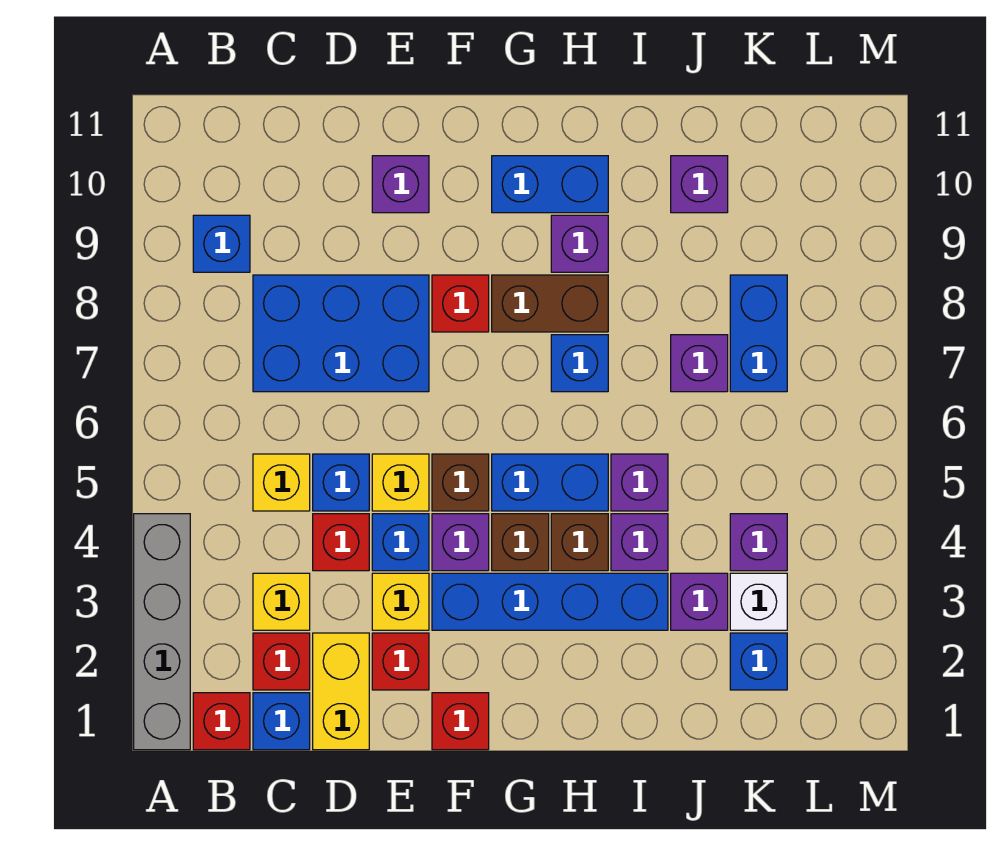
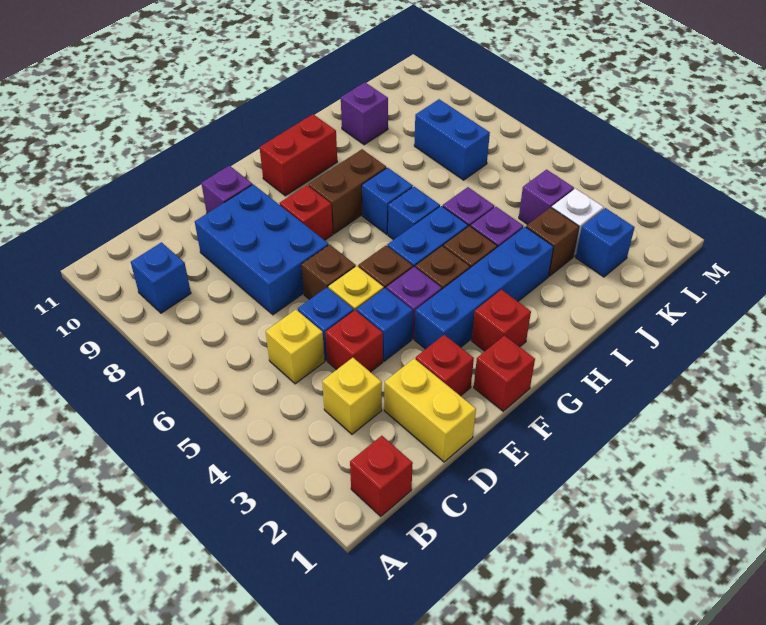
grey 1x4 brick [134,514,190,750] -> none
blue 1x1 brick [253,693,310,750] -> blue 1x1 brick moved to [388,187,440,240]
red 1x1 brick [253,633,310,690] -> red 1x1 brick moved to [472,290,531,351]
blue 2x3 brick [253,275,429,392] -> blue 2x3 brick turned to [195,184,329,315]
yellow 1x1 brick [372,573,429,630] -> none
none -> brown 1x1 brick [301,245,356,300]
blue 1x2 brick [492,156,608,213] -> red 1x2 brick [260,114,337,196]
purple 1x1 brick [551,215,608,272] -> none
purple 1x1 brick [671,573,728,630] -> brown 1x1 brick [526,207,579,276]
purple 1x1 brick [671,335,728,392] -> none

